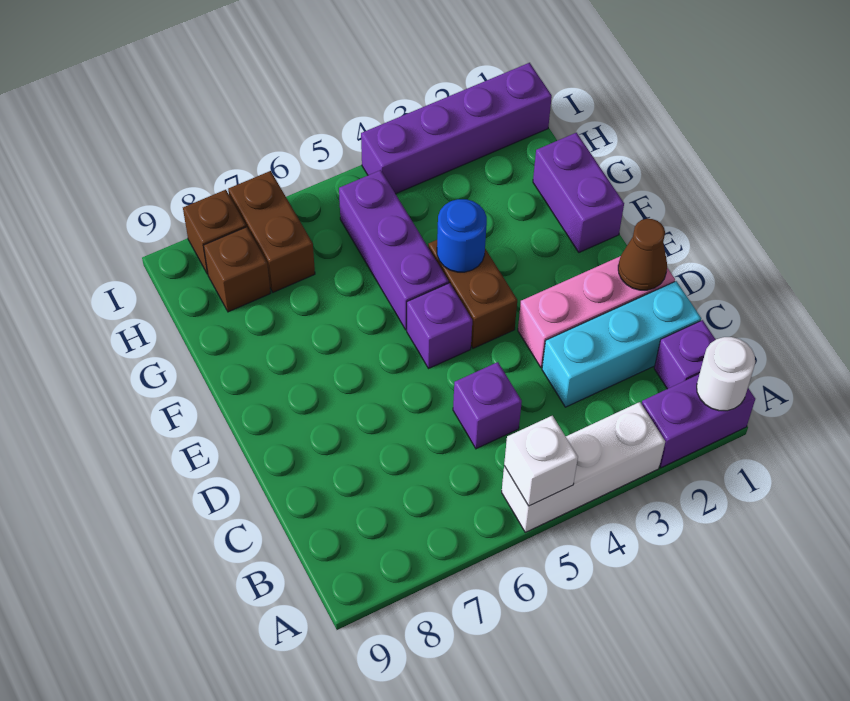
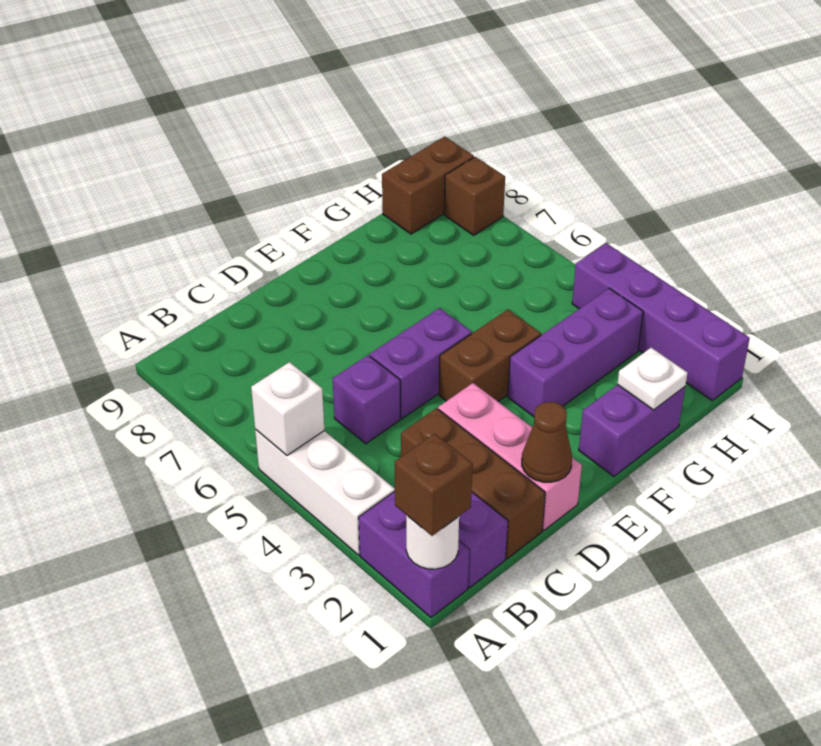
cyan 1x3 brick [542,281,701,407] -> brown 1x3 brick [401,408,545,559]
purple 1x1 brick [407,283,472,369] -> purple 1x2 brick [370,308,472,419]
blue 1x1 round brick [437,199,487,272] -> none
purple 1x3 brick [339,170,449,330] -> purple 1x3 brick moved to [508,288,643,417]
none -> white 1x1 plate [617,348,687,410]
brown 1x2 brick [228,171,315,292] -> brown 1x2 brick moved to [382,137,474,234]
brown 1x1 brick [203,227,270,312] -> brown 1x1 brick moved to [395,434,473,536]

